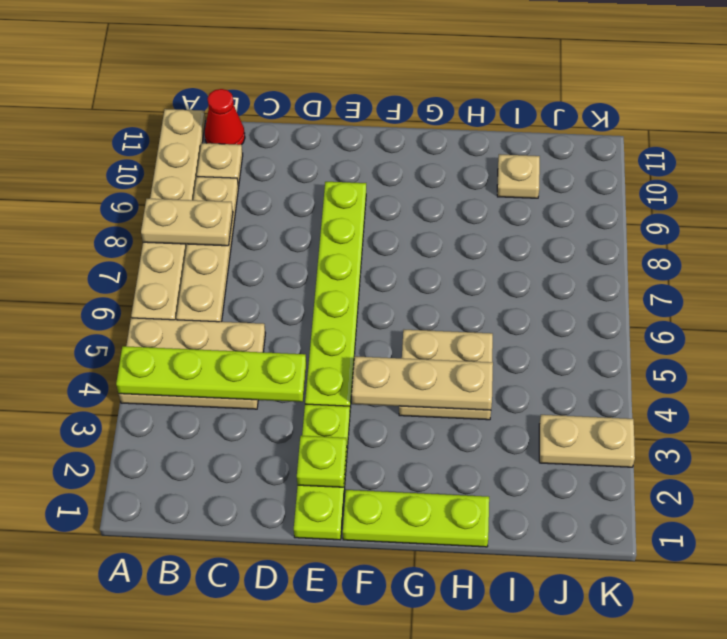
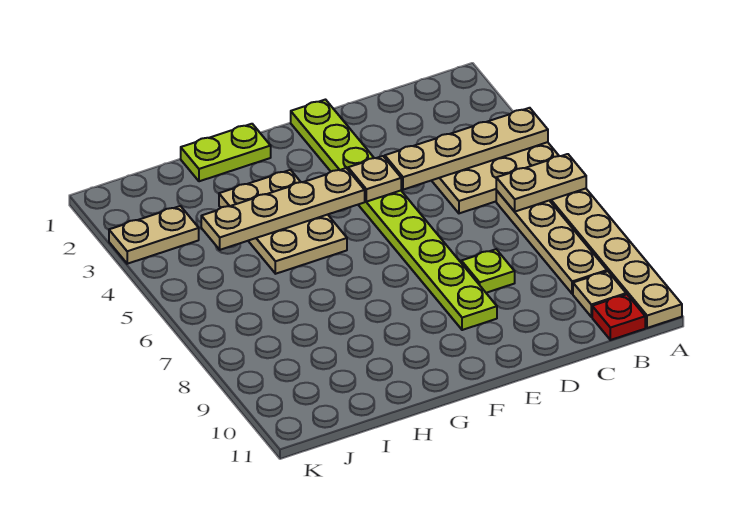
lime 1x4 plate [116,346,306,402] -> tan 1x4 plate [385,108,548,190]
tan 1x2 plate [141,199,233,246] -> tan 1x2 plate moved to [496,154,586,212]
red 1x1 cone [205,89,245,145] -> red 1x1 plate [592,294,645,340]
lime 1x1 plate [297,436,347,487] -> lime 1x1 plate moved to [461,249,515,293]
lime 1x3 plate [343,490,489,547] -> lime 1x2 plate [181,124,271,181]
tan 1x3 plate [352,356,493,410] -> tan 1x4 plate [201,168,365,250]
tan 2x2 plate [399,330,493,420] -> tan 2x3 plate [219,170,347,274]
tan 1x1 plate [497,154,540,198] -> tan 1x1 plate moved to [348,156,401,202]

